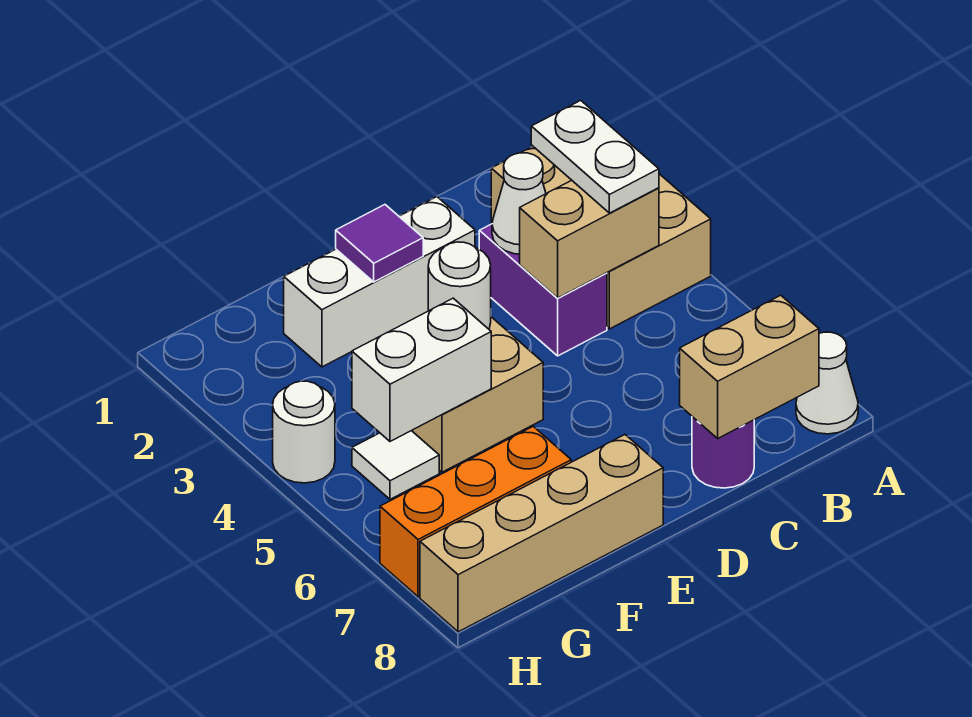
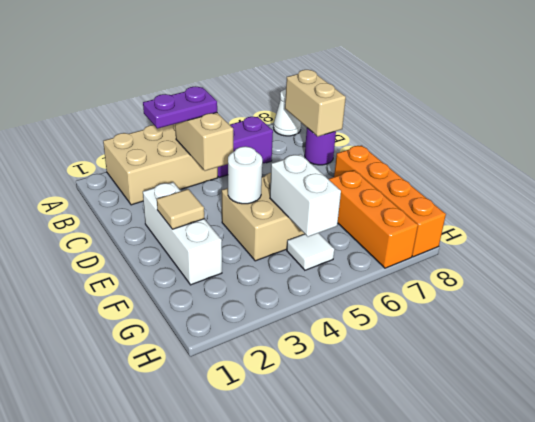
white 1x2 plate [531,100,659,213] -> purple 1x2 plate [143,86,217,129]
purple 1x2 brick [479,224,607,356] -> purple 1x2 brick moved to [218,117,273,177]
white 1x1 cone [492,153,546,254] -> none
purple 1x1 tile [336,205,423,282] -> tan 1x1 tile [157,189,204,229]
tan 1x4 brick [420,435,663,632] -> orange 1x4 brick [334,145,446,257]
white 1x1 round brick [273,381,335,483] -> none

